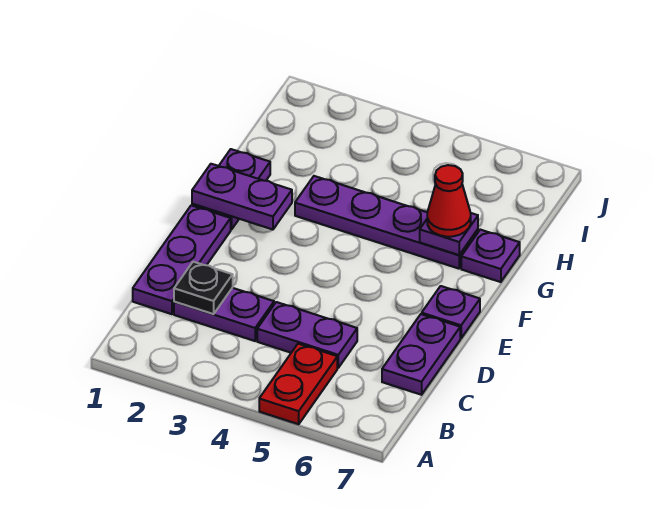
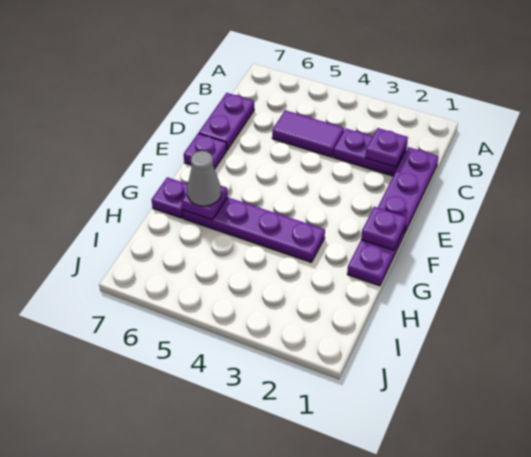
red 1x2 plate [259,344,337,424] -> none
black 1x1 plate [174,262,233,314] -> purple 1x1 plate [365,128,408,167]
purple 1x2 plate [257,302,357,368] -> purple 1x2 tile [272,110,344,157]
purple 1x2 plate [192,164,292,230] -> purple 1x1 plate [361,207,407,250]
red 1x1 cone [427,165,471,237] -> grey 1x1 cone [187,151,221,206]

